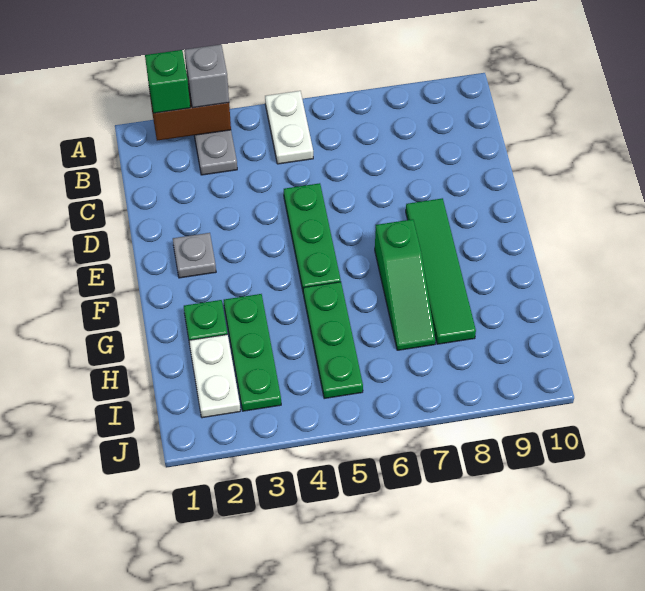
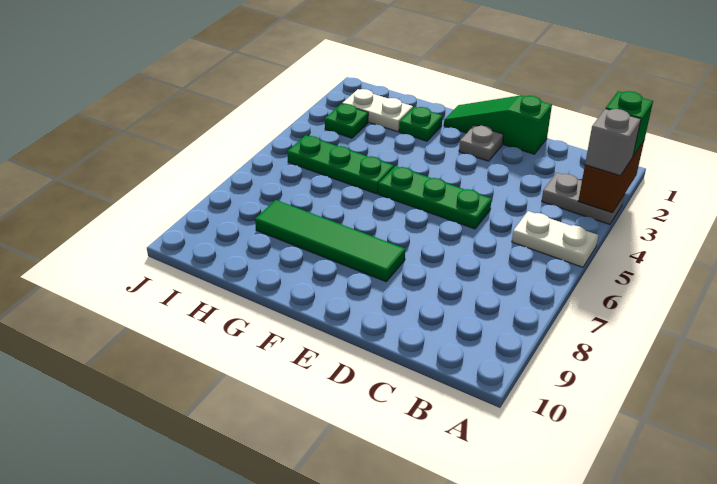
green 1x3 slope [375,219,436,350] -> green 1x3 slope moved to [444,95,552,154]
green 1x3 plate [224,294,281,411] -> green 1x1 plate [325,104,368,138]

